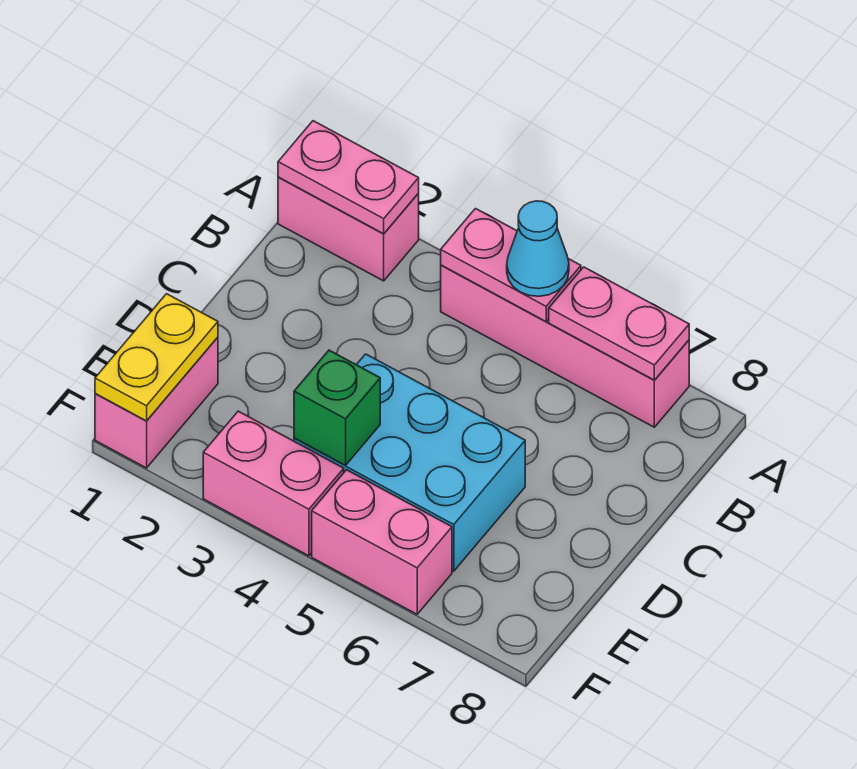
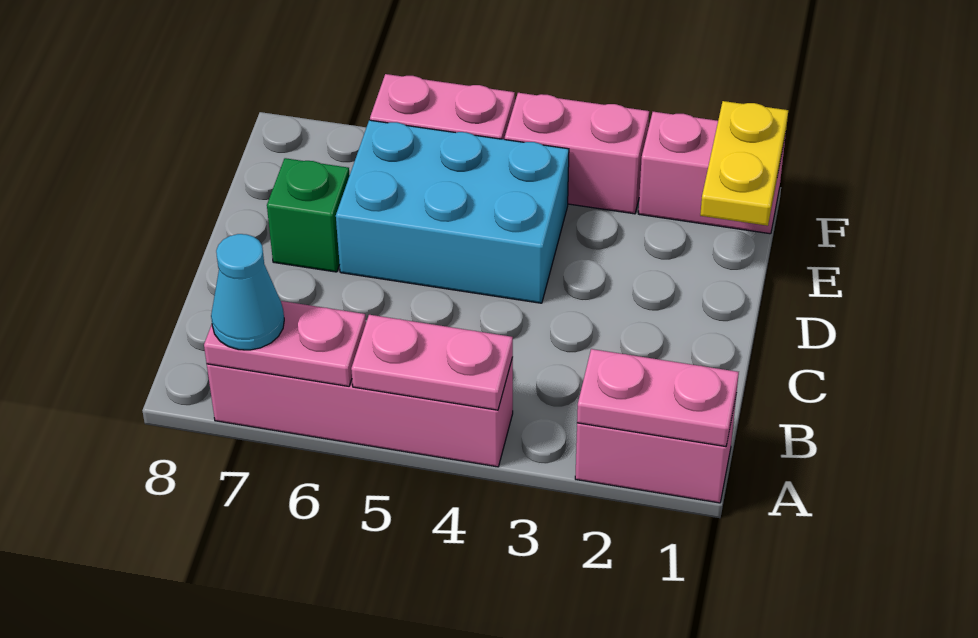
cyan 1x1 cone [507,201,569,296] -> cyan 1x1 cone moved to [211,234,284,350]
pink 1x2 brick [95,337,218,468] -> pink 1x2 brick turned to [639,112,786,234]
green 1x1 brick [294,350,380,465] -> green 1x1 brick moved to [267,158,350,272]

